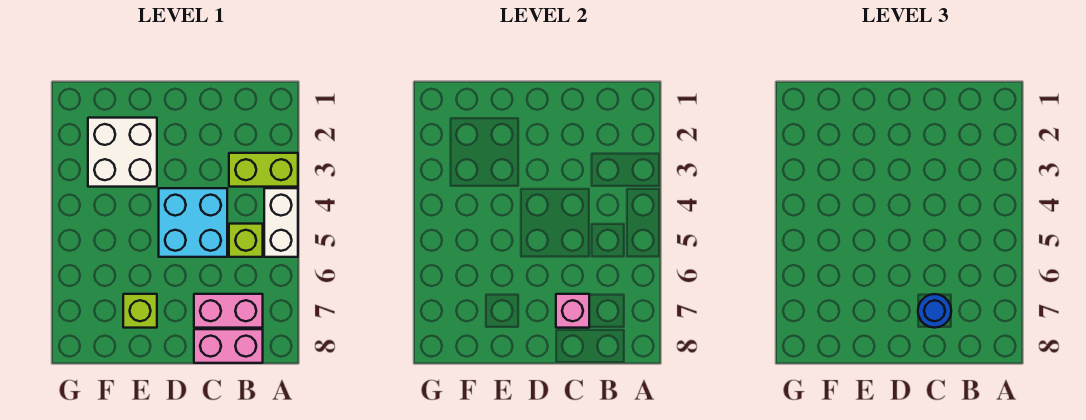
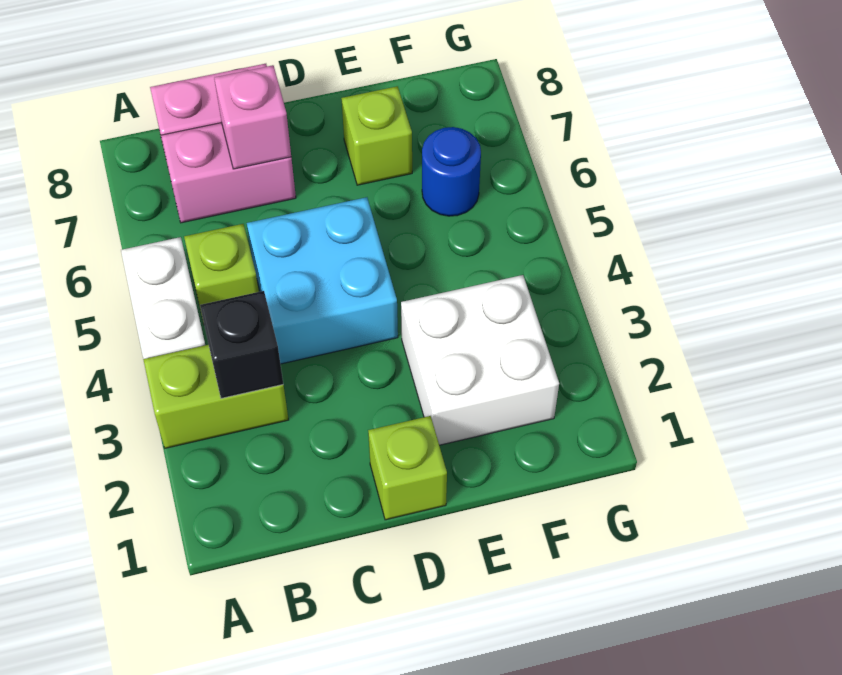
none -> black 1x1 brick [200,291,283,398]
blue 1x1 round brick [918,294,951,328] -> blue 1x1 round brick moved to [422,127,481,216]
none -> lime 1x1 brick [368,416,447,520]

